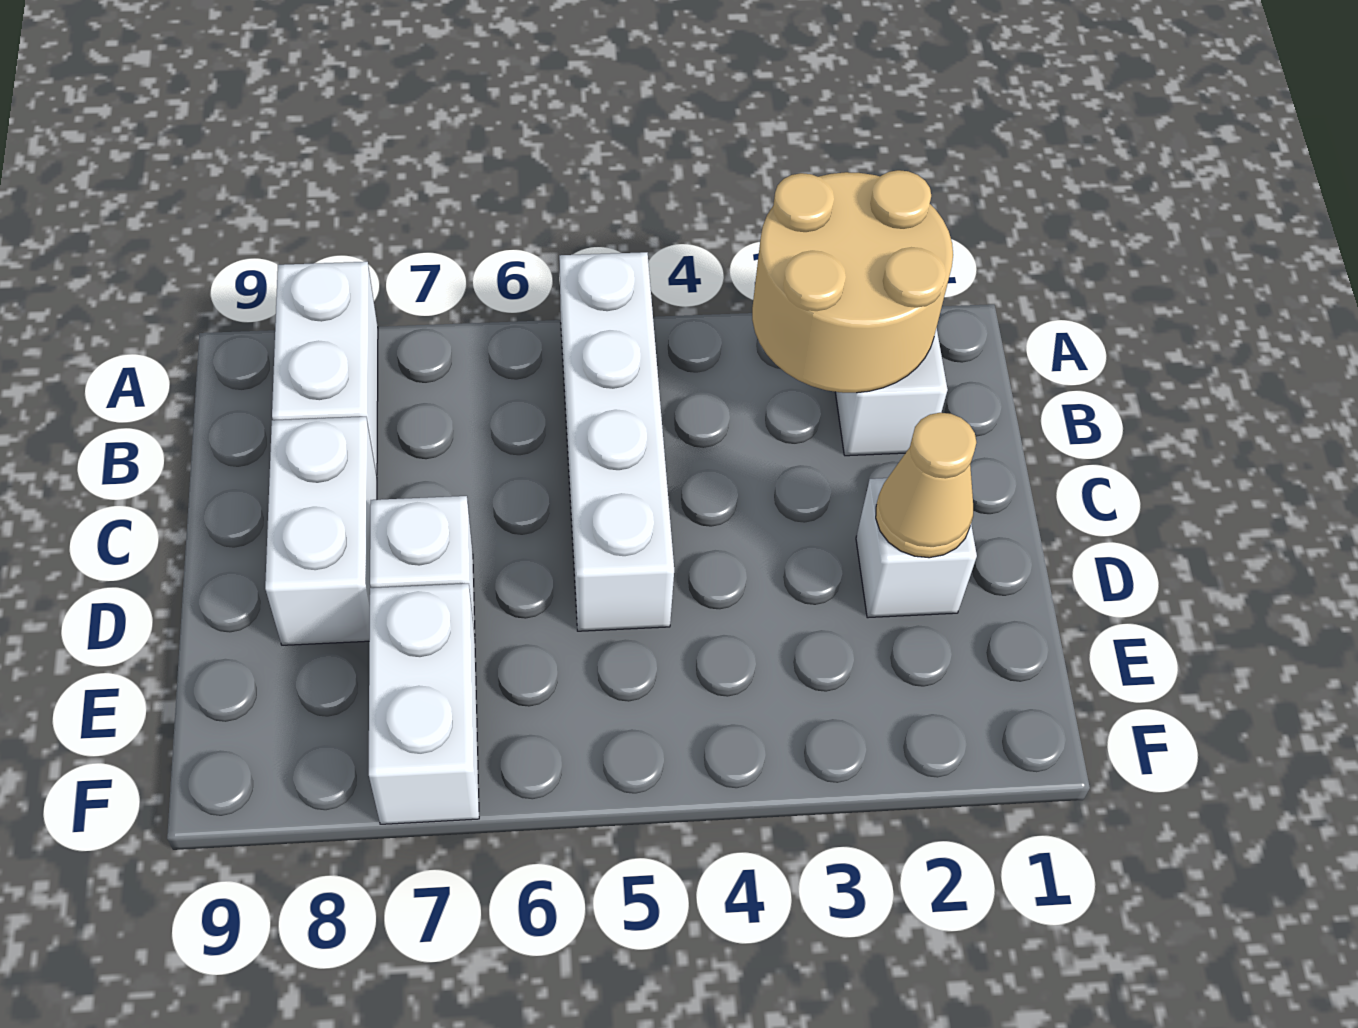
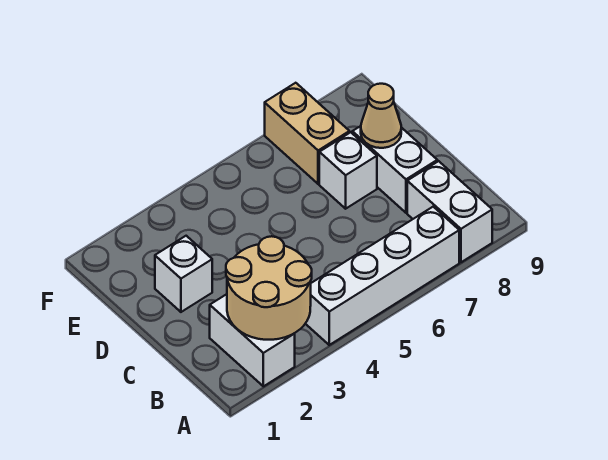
white 1x4 brick [559,252,674,631] -> white 1x4 brick turned to [305,207,459,345]
tan 1x1 cone [876,413,976,558] -> tan 1x1 cone moved to [361,84,401,148]
white 1x2 brick [369,584,479,824] -> tan 1x2 brick [265,83,349,184]

